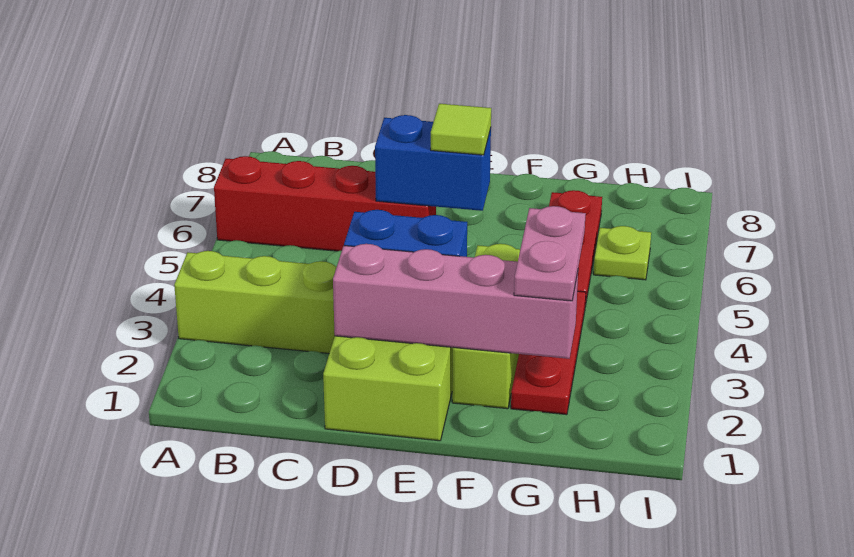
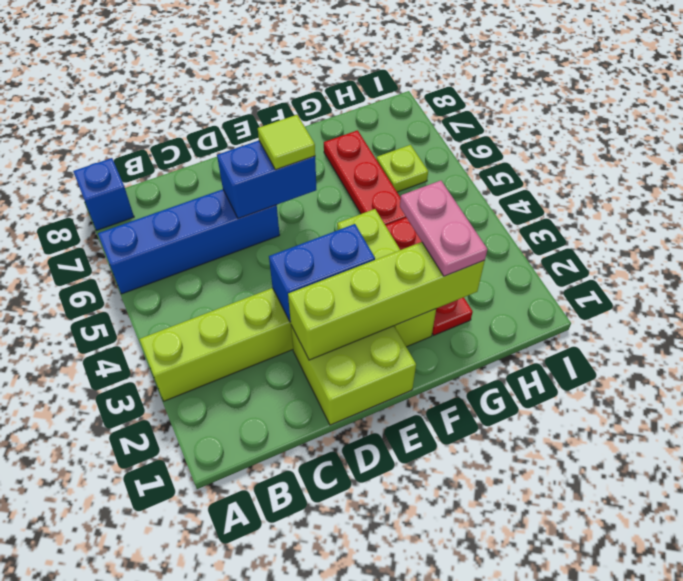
red 1x4 brick [214,156,436,251] -> blue 1x4 brick [98,189,280,294]
none -> blue 1x1 brick [73,158,134,230]
pink 1x4 brick [333,244,578,359] -> lime 1x4 brick [288,242,485,360]

